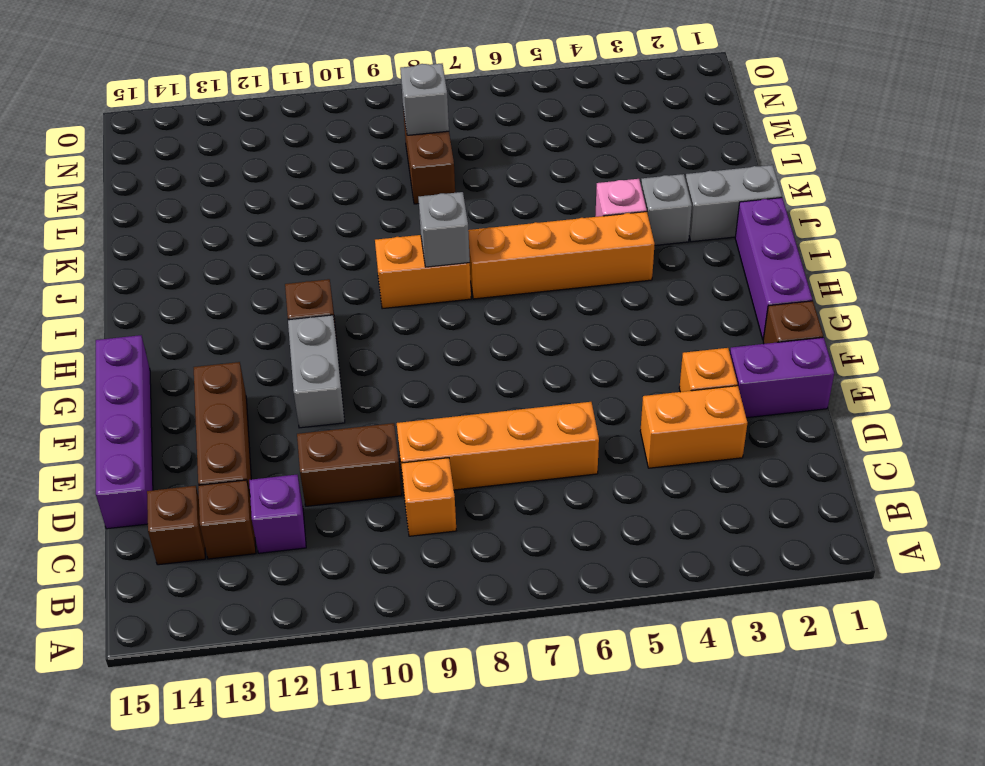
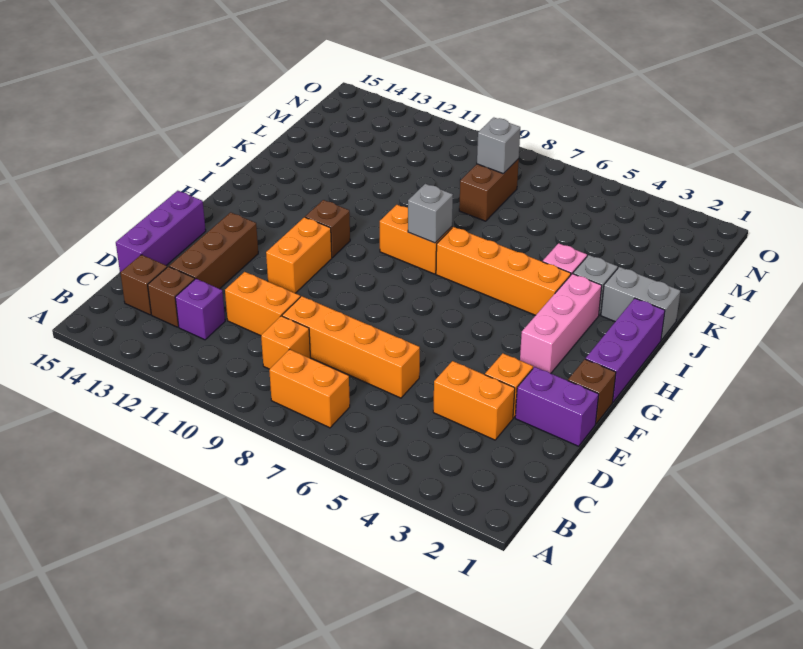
none -> orange 1x2 brick [269,349,350,428]
brown 1x2 brick [297,423,402,506] -> orange 1x2 brick [225,272,300,336]
purple 1x4 brick [96,335,153,529] -> purple 1x3 brick [116,191,206,273]
grey 1x2 brick [288,315,345,428] -> orange 1x2 brick [266,217,332,293]
none -> pink 1x3 brick [520,274,602,373]

